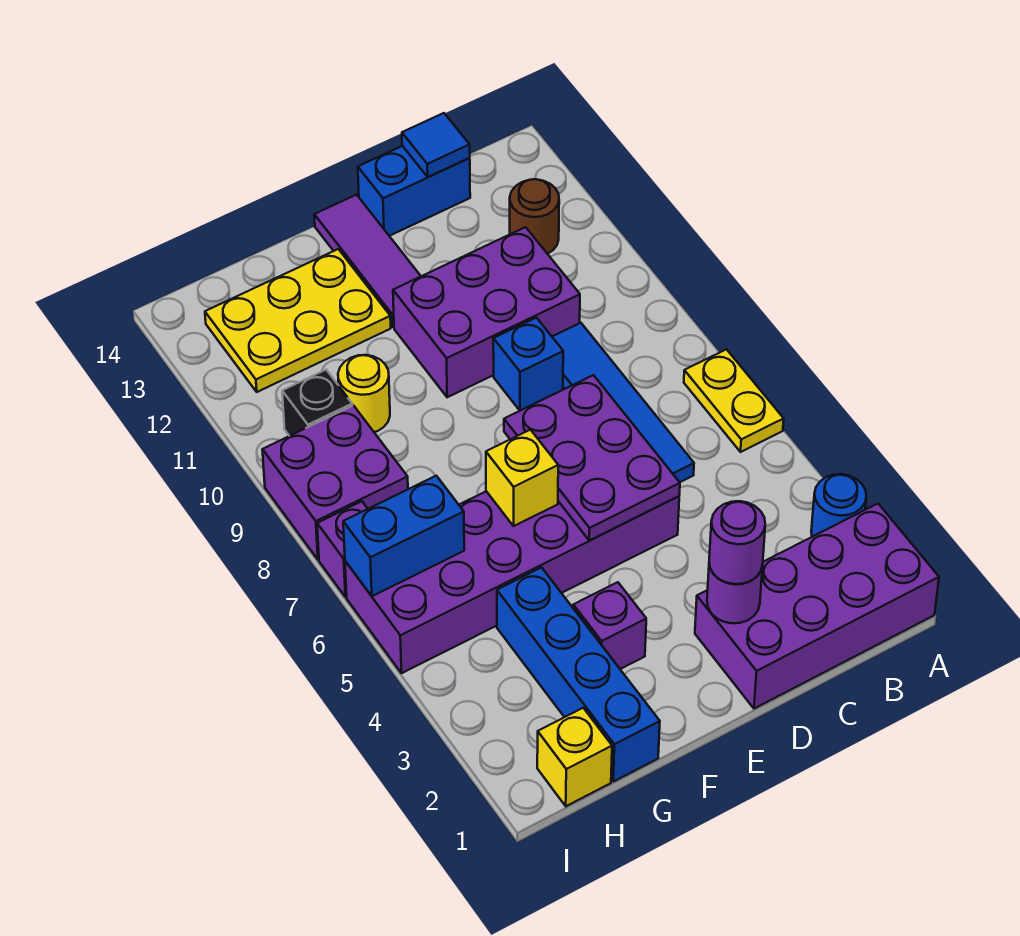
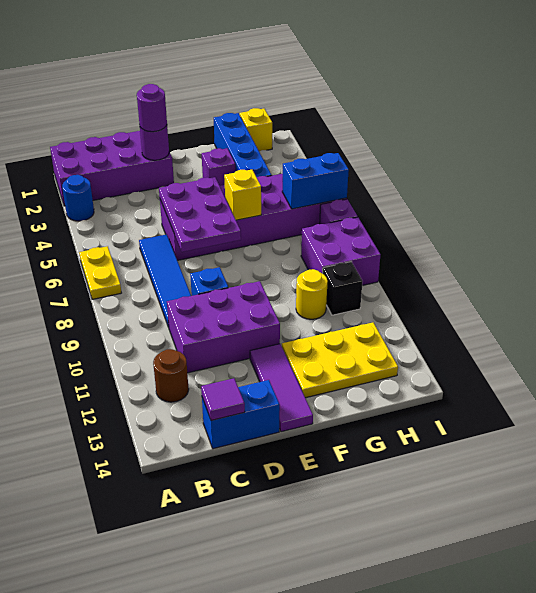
blue 1x1 tile [402,113,470,177] -> purple 1x1 tile [201,378,245,421]

